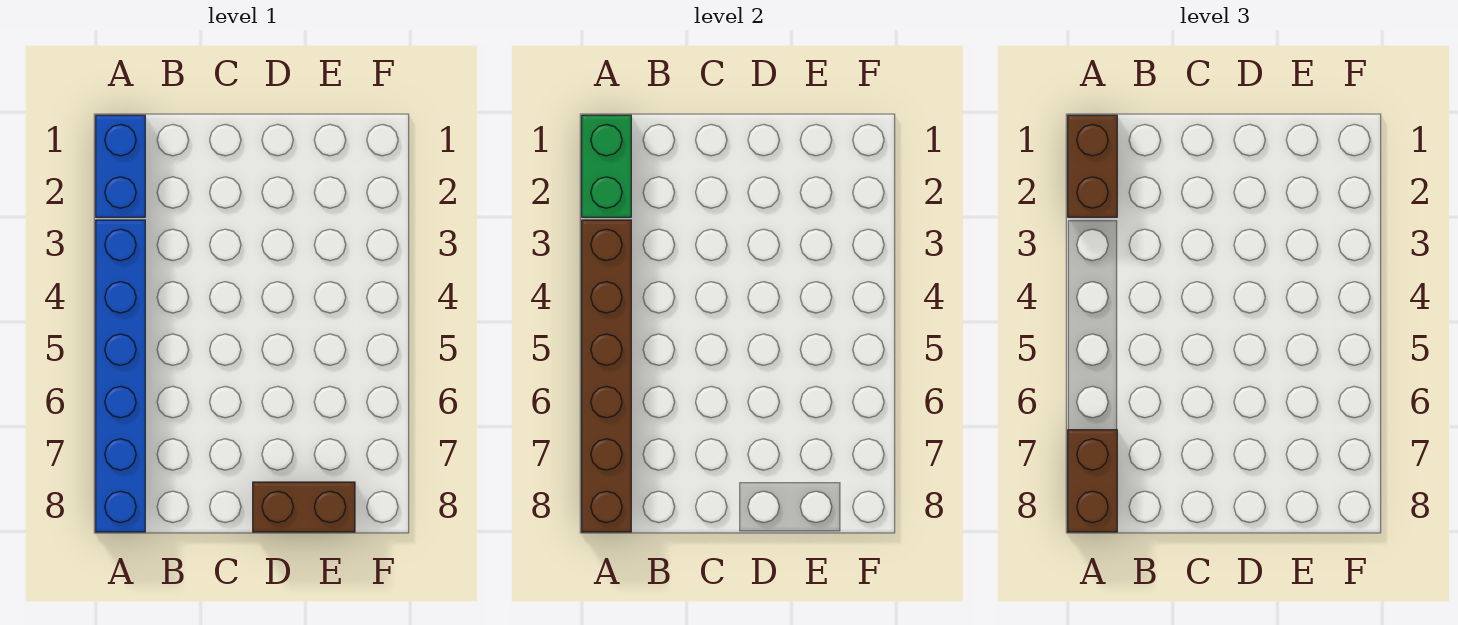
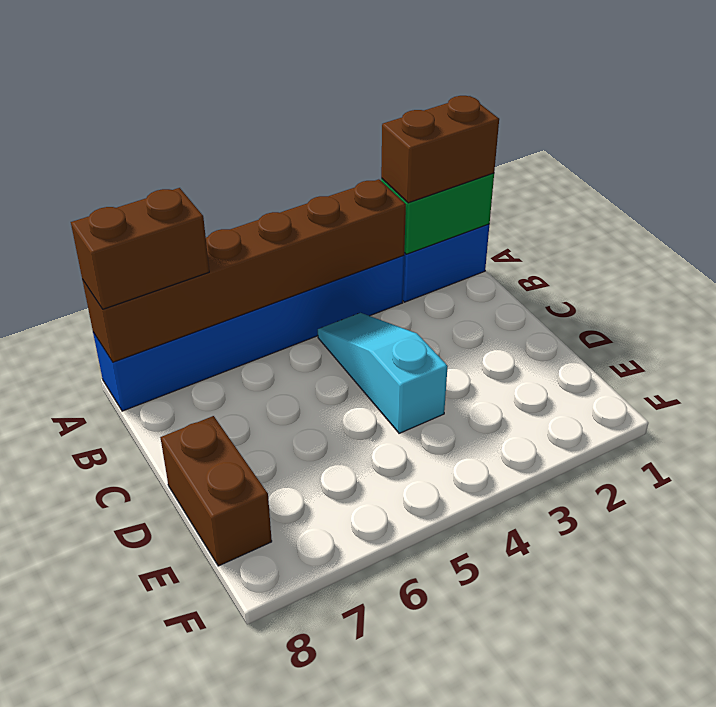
none -> cyan 1x3 slope [318,313,448,433]

